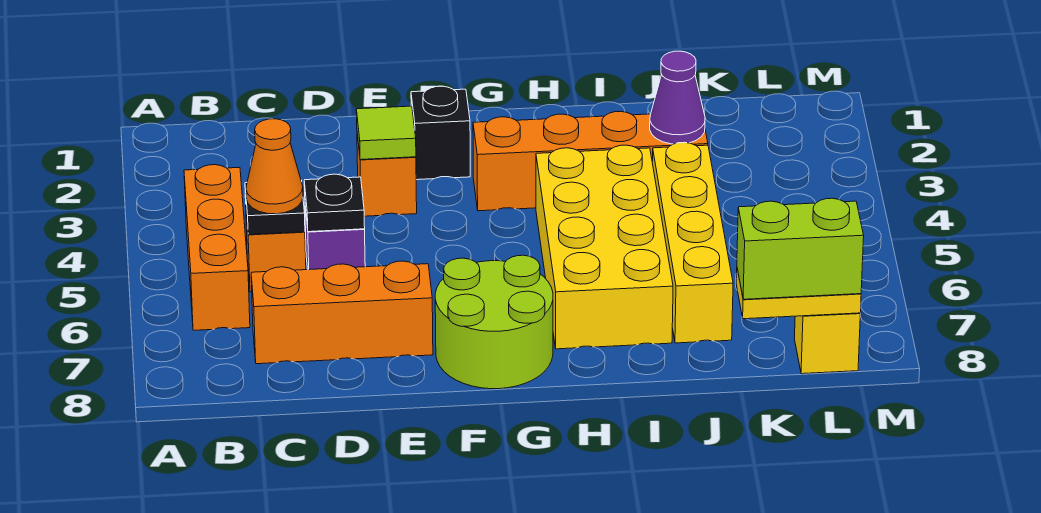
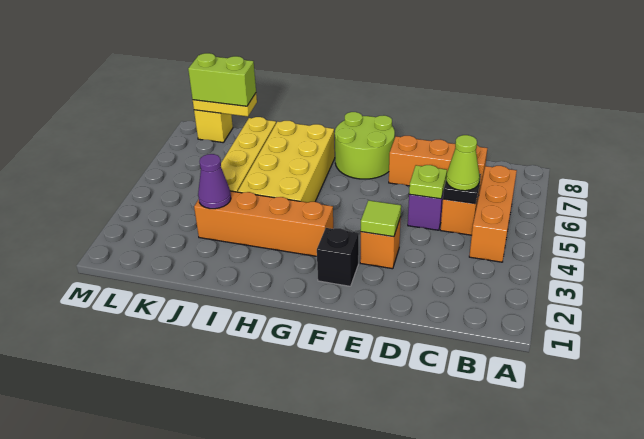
orange 1x1 cone [246,119,303,214] -> lime 1x1 cone [446,135,480,191]
black 1x1 plate [304,174,365,232] -> lime 1x1 plate [409,165,447,199]

